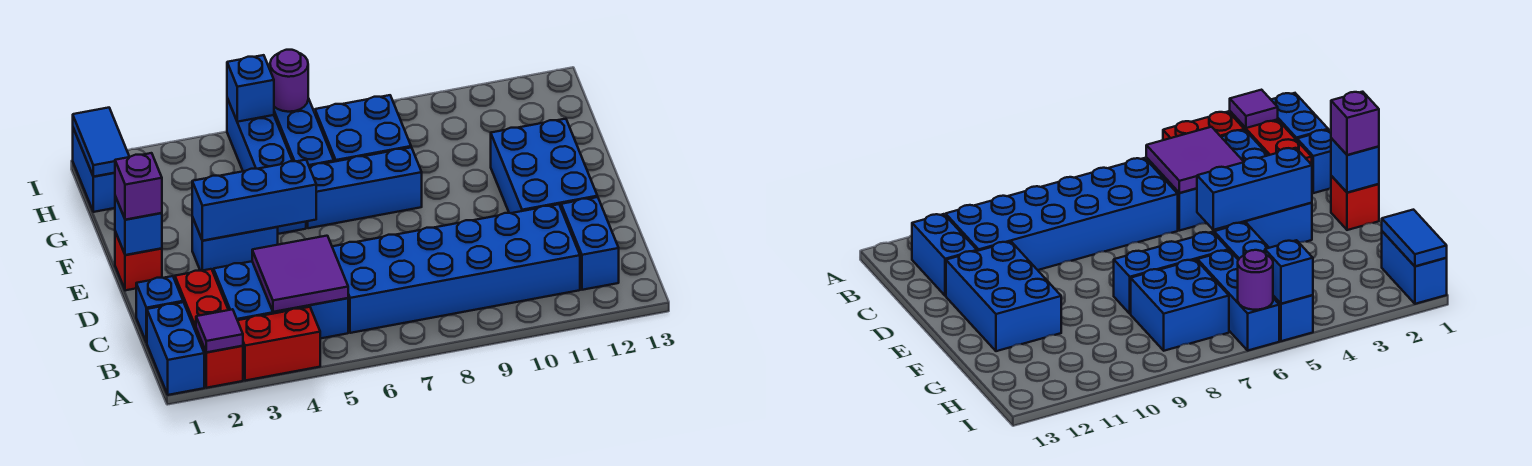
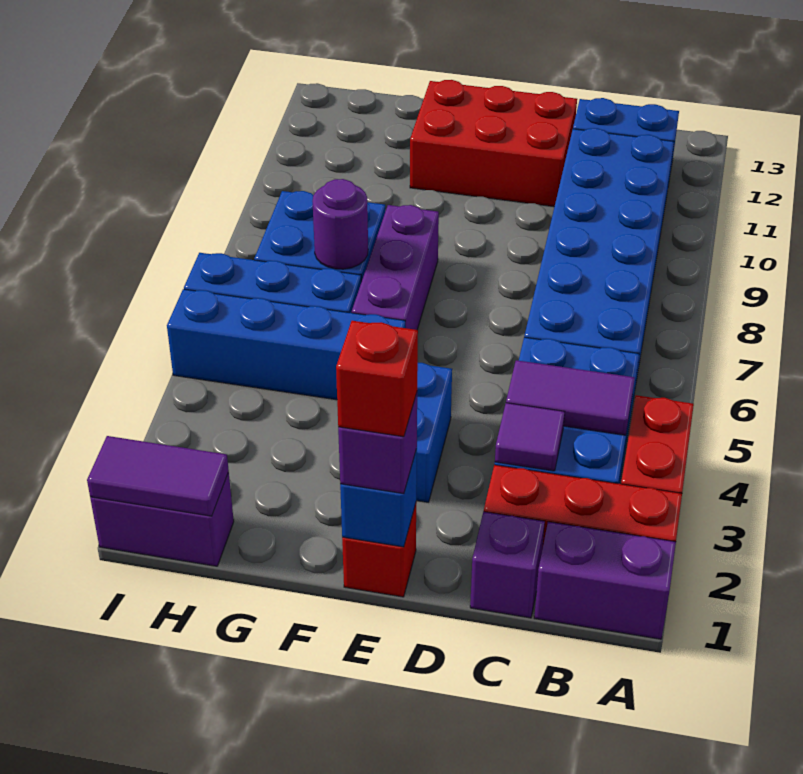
blue 1x2 brick [147,302,204,395] -> purple 1x2 brick [534,522,676,639]
purple 1x1 tile [196,309,243,352] -> purple 1x1 tile moved to [495,403,565,471]
purple 2x2 tile [252,236,348,312] -> purple 1x2 tile [506,360,635,435]
blue 1x1 brick [136,276,183,343] -> purple 1x1 brick [470,512,545,618]
blue 2x3 brick [491,119,597,213] -> red 2x3 brick [410,80,577,207]
none -> red 1x1 brick [336,321,418,437]
blue 1x3 brick [192,160,316,241] -> none
blue 1x3 brick [306,148,422,228] -> purple 1x3 brick [352,205,439,330]
blue 1x2 brick [73,128,115,212] -> purple 1x2 brick [90,473,234,566]
blue 1x2 tile [73,108,129,177] -> purple 1x2 tile [87,436,229,516]
blue 1x1 brick [227,55,274,122] -> none
purple 1x1 round brick [270,50,308,112] -> purple 1x1 round brick moved to [312,179,368,269]

